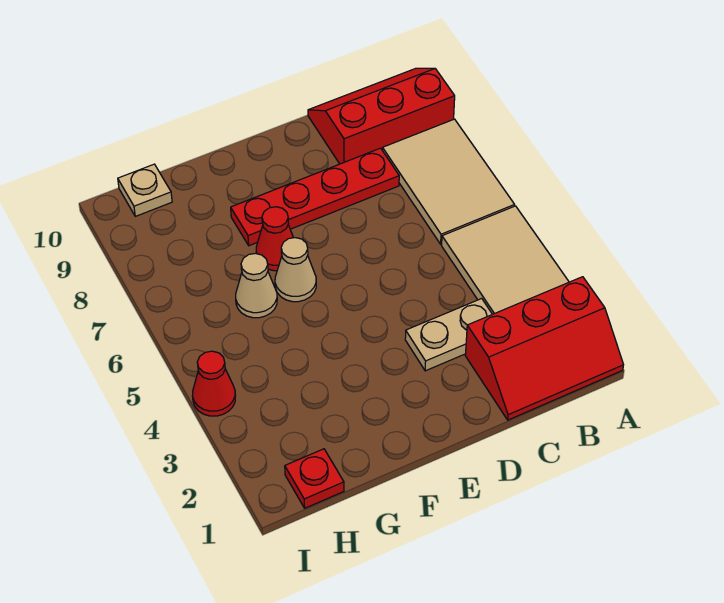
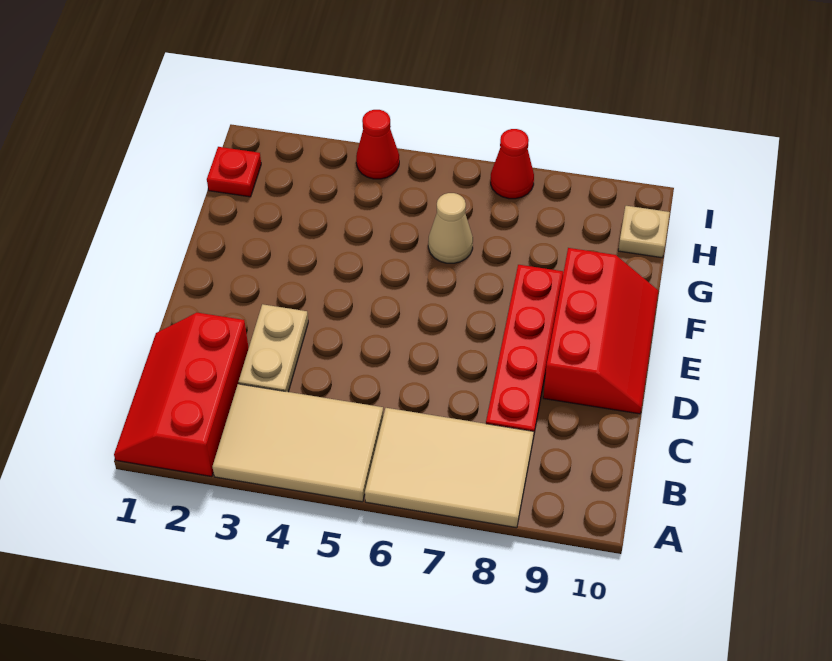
red 2x3 slope [308,68,455,164] -> red 2x3 slope moved to [543,248,658,414]
tan 1x1 cone [275,238,316,302] -> none
red 1x1 cone [256,207,293,271] -> red 1x1 cone moved to [491,129,534,199]

